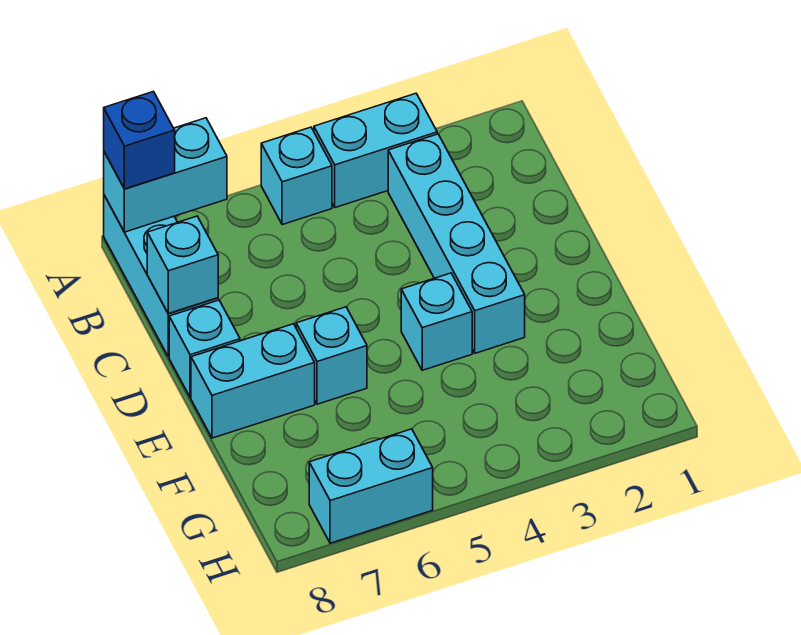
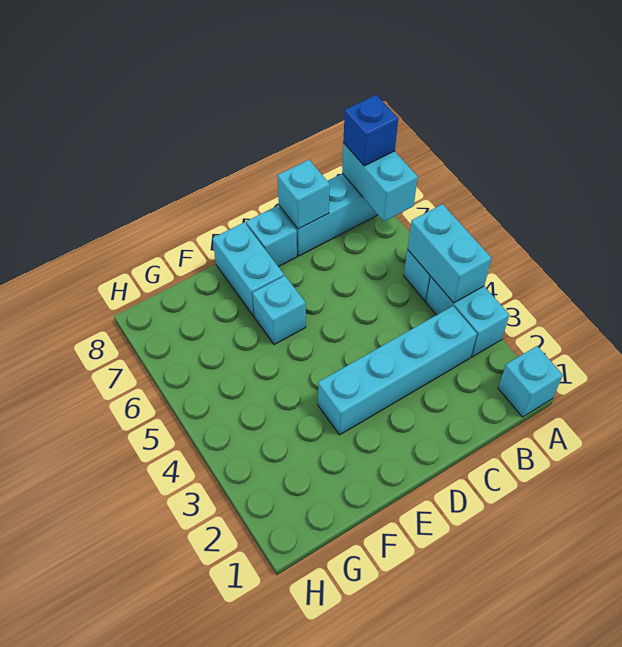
cyan 1x1 brick [401,273,472,370] -> cyan 1x1 brick moved to [498,346,563,417]
cyan 1x2 brick [309,429,433,543] -> cyan 1x2 brick moved to [407,204,492,303]

